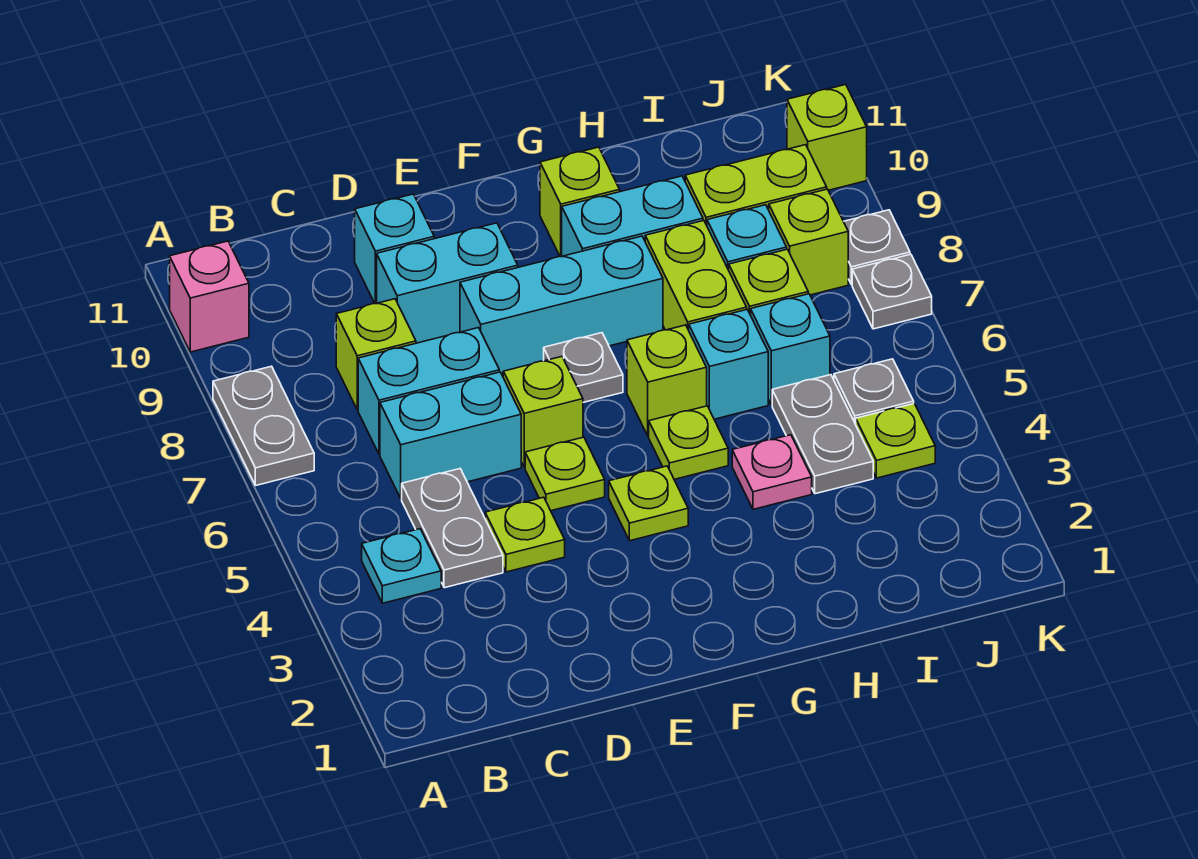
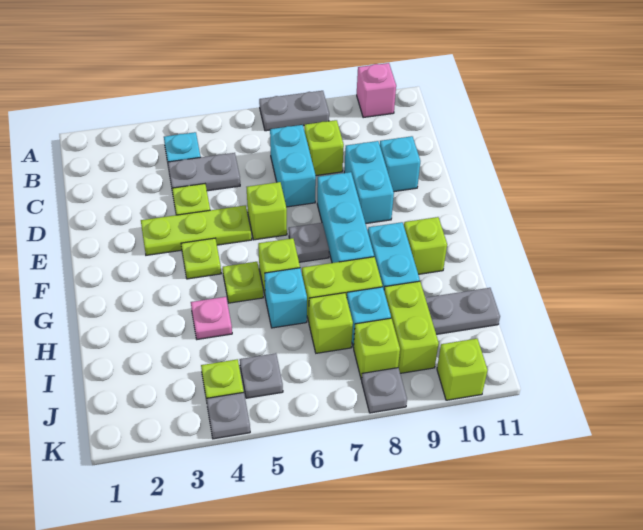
cyan 1x2 brick [380,372,521,499] -> none
lime 1x1 plate [525,437,605,511] -> lime 1x3 plate [141,205,252,255]
grey 1x2 plate [772,375,873,494] -> grey 1x2 plate moved to [425,288,500,334]
cyan 1x1 brick [751,294,830,405] -> none
grey 1x1 plate [852,254,932,329] -> grey 1x1 plate moved to [206,392,250,439]

